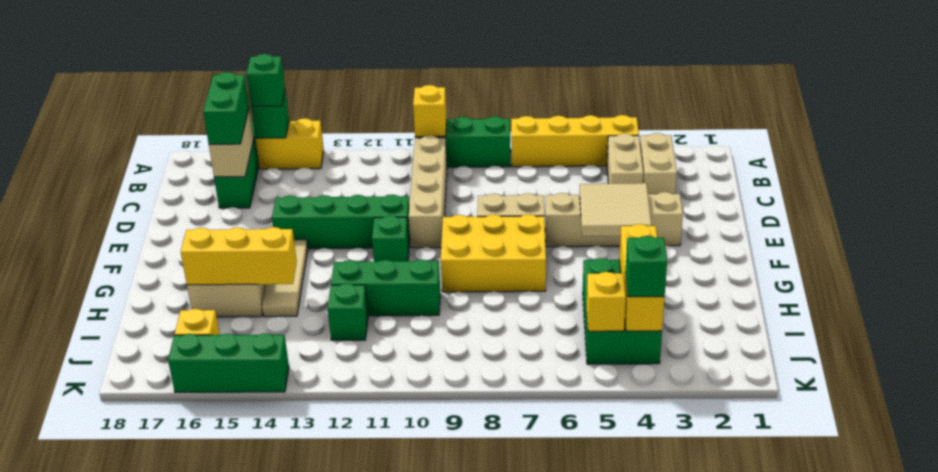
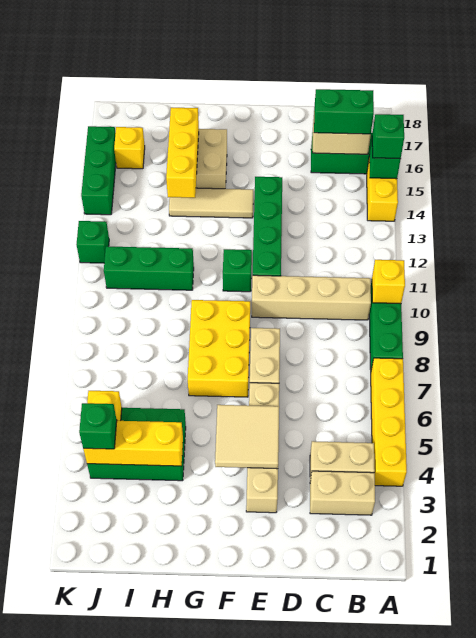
green 1x3 brick [331,260,440,316] -> green 1x3 brick turned to [104,246,194,290]
green 1x1 brick [328,283,368,340] -> green 1x1 brick moved to [76,221,109,263]

